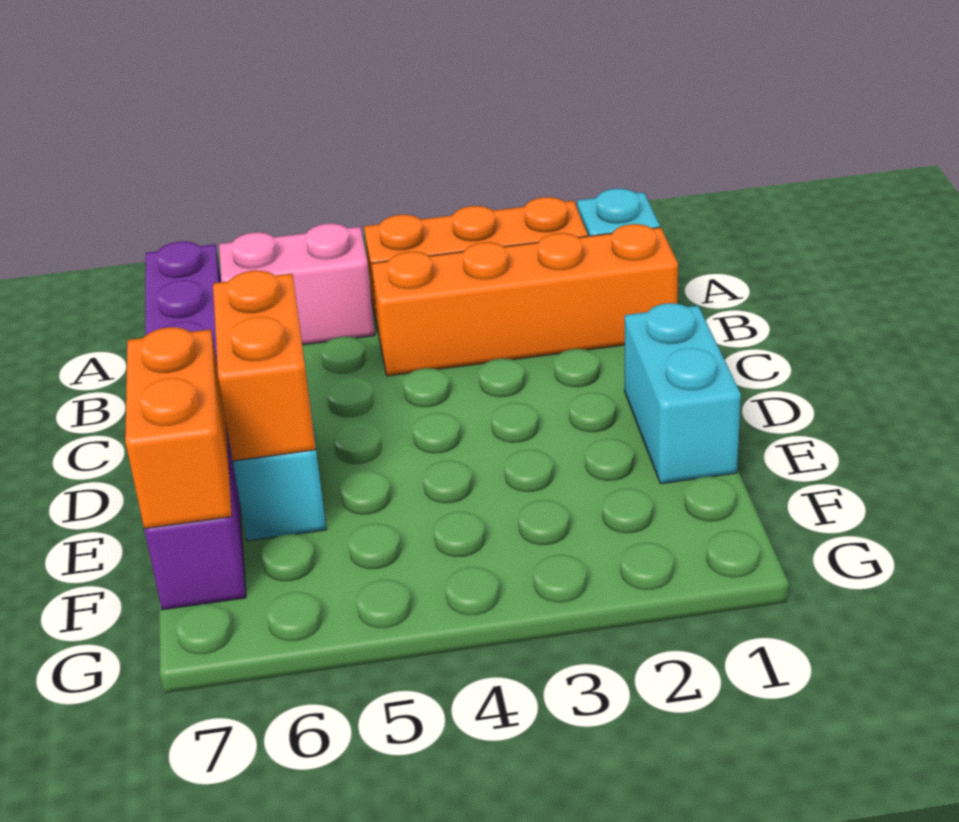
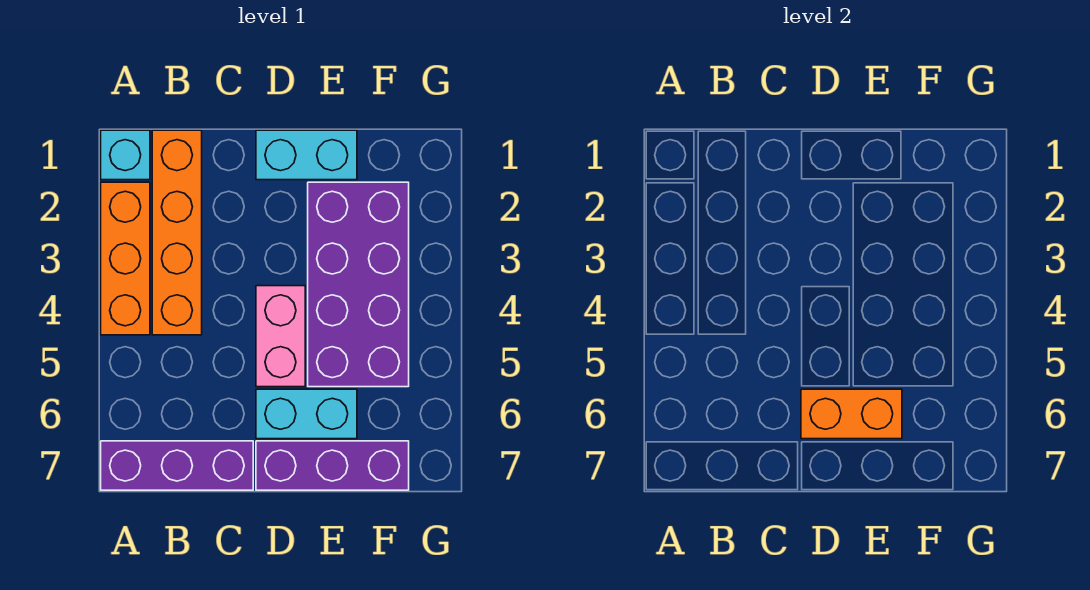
pink 1x2 brick [219,223,375,345] -> pink 1x2 brick moved to [256,286,305,387]
none -> purple 2x4 brick [308,182,409,387]
orange 1x2 brick [125,327,232,529] -> none

